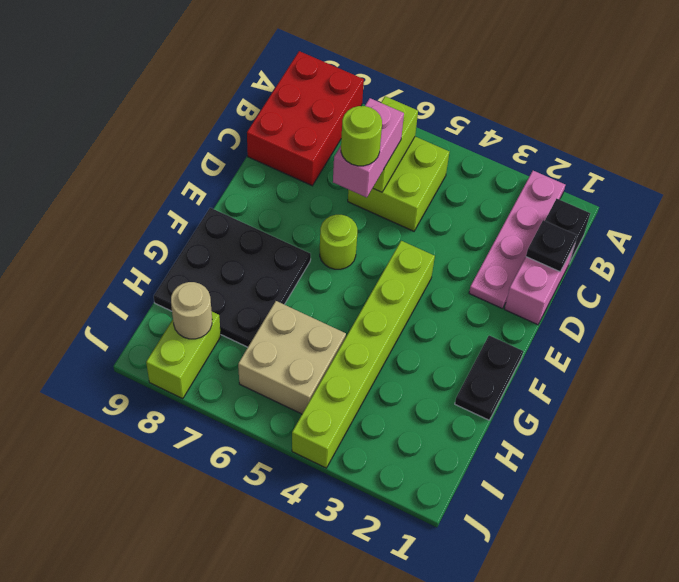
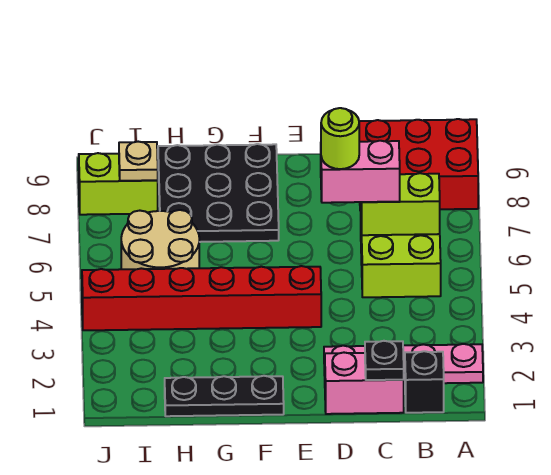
lime 1x6 brick [292,241,435,468] -> red 1x6 brick [82,266,321,330]
lime 1x1 round brick [320,215,357,269] -> none
black 1x2 plate [455,335,523,420] -> black 1x3 plate [165,376,284,416]
tan 2x2 brick [238,301,346,414] -> tan 2x2 round brick [121,210,199,269]
tan 1x1 round brick [171,282,212,339] -> tan 1x1 plate [119,142,158,181]

